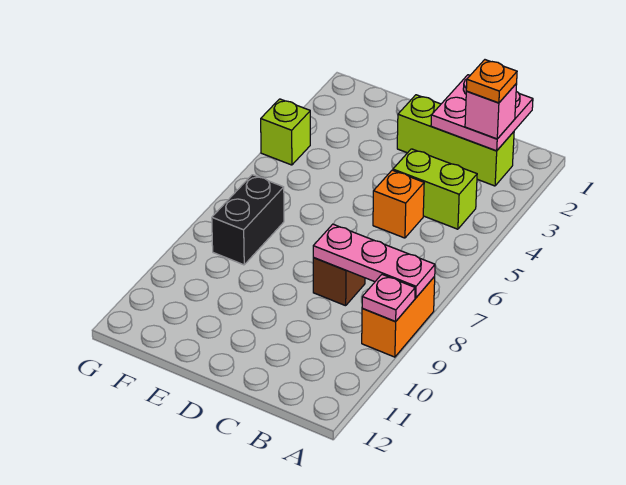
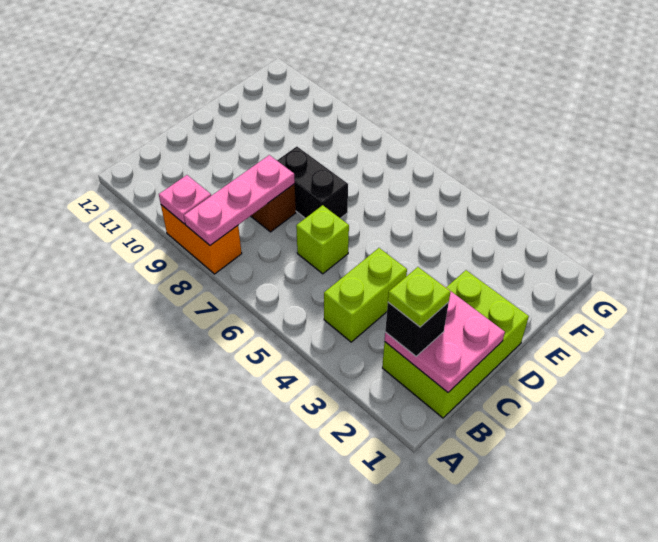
lime 1x3 brick [397,95,514,186] -> lime 2x3 brick [382,270,529,418]
pink 1x1 brick [465,84,517,139] -> black 1x1 brick [385,302,449,356]
orange 1x1 plate [466,60,517,103] -> lime 1x1 plate [388,267,450,327]
orange 1x1 brick [373,170,424,238] -> none
black 1x2 brick [212,175,284,265] -> black 1x2 brick moved to [277,146,348,218]
lime 1x1 brick [261,99,310,165] -> lime 1x1 brick moved to [296,205,349,274]

